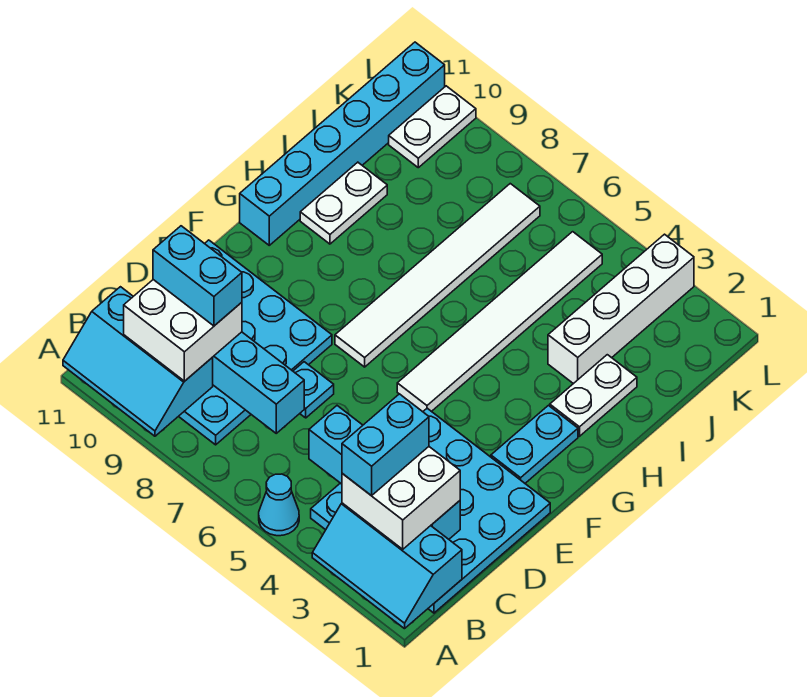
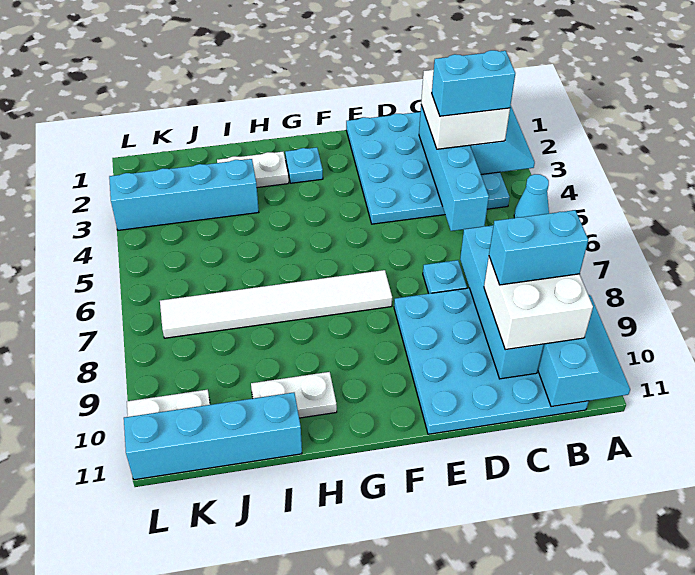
cyan 1x2 brick [153,226,242,326] -> cyan 1x2 brick turned to [489,210,588,285]
cyan 1x2 plate [491,406,578,483] -> cyan 1x1 plate [285,147,323,183]
white 1x6 tile [397,232,602,412] -> none
cyan 1x6 brick [240,42,445,245] -> cyan 1x4 brick [124,393,302,480]
white 1x4 brick [548,234,694,384] -> cyan 1x4 brick [109,159,259,230]

